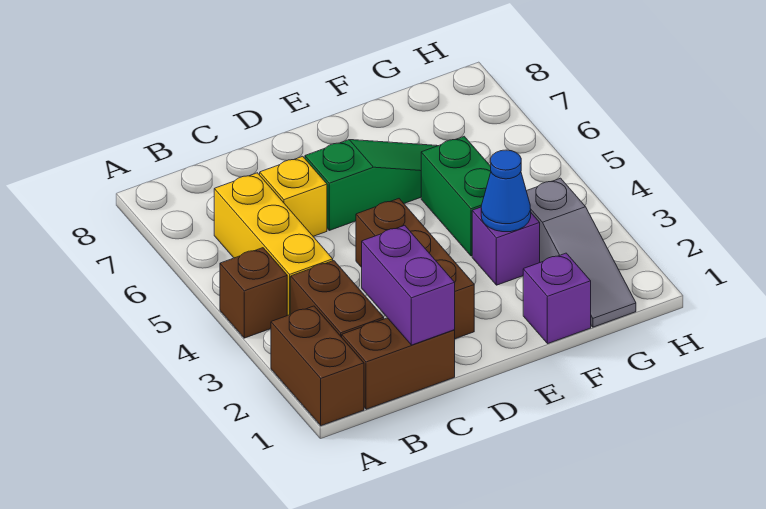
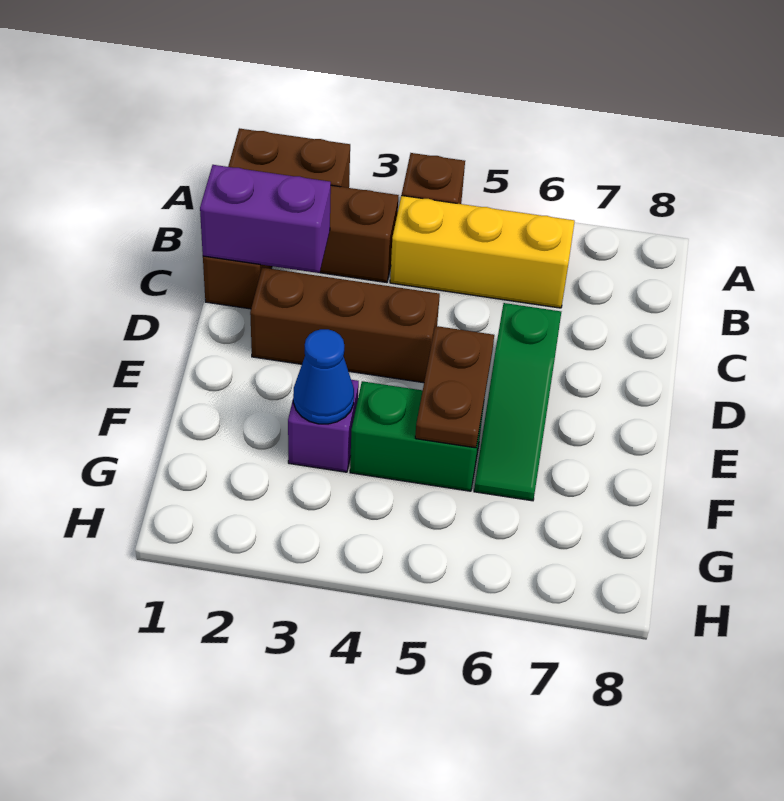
yellow 1x1 brick [260,156,327,236] -> none
none -> brown 1x2 plate [415,326,494,448]
purple 1x1 brick [523,253,591,344] -> none
grey 1x3 slope [527,178,636,327] -> none

